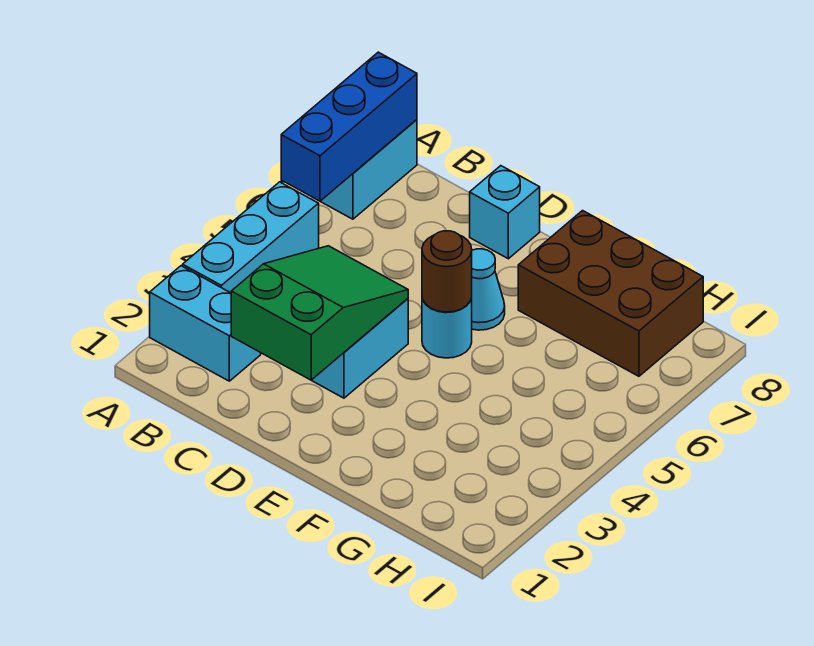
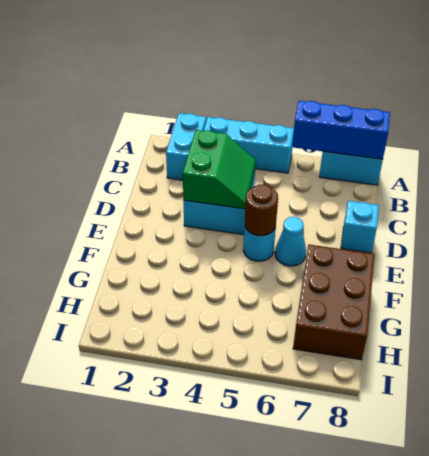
green 2x3 slope [231,246,408,380] -> green 2x2 slope [183,130,256,209]

